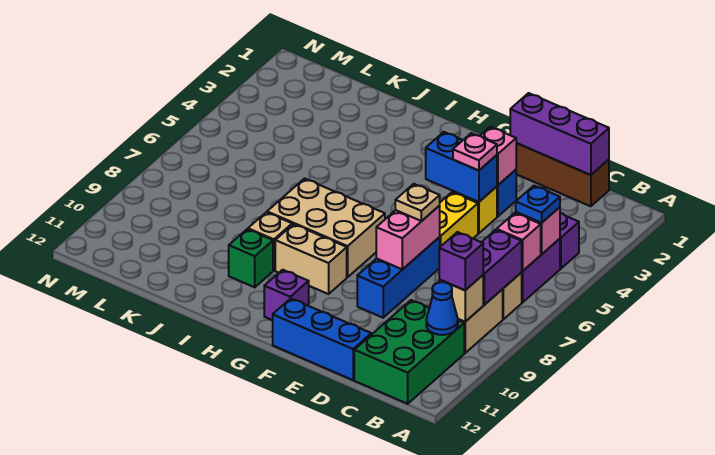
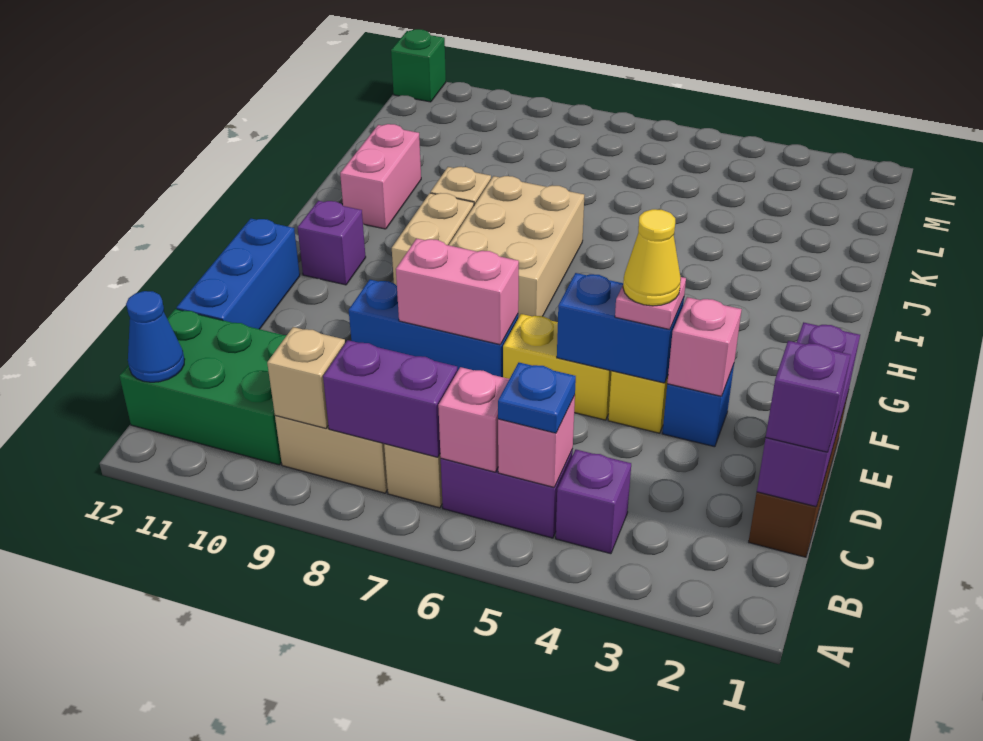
purple 1x1 brick [439,232,483,290] -> purple 1x1 brick moved to [766,341,850,452]
blue 1x1 cone [426,282,458,335] -> blue 1x1 cone moved to [126,291,185,382]
blue 1x2 brick [426,132,497,202] -> blue 1x2 brick turned to [557,273,684,383]
none -> yellow 1x1 cone [623,209,681,306]
tan 1x1 plate [395,184,440,221] -> none
green 1x1 brick [229,229,273,287] -> green 1x1 brick moved to [391,29,446,102]
none -> pink 1x2 brick [340,124,421,229]

